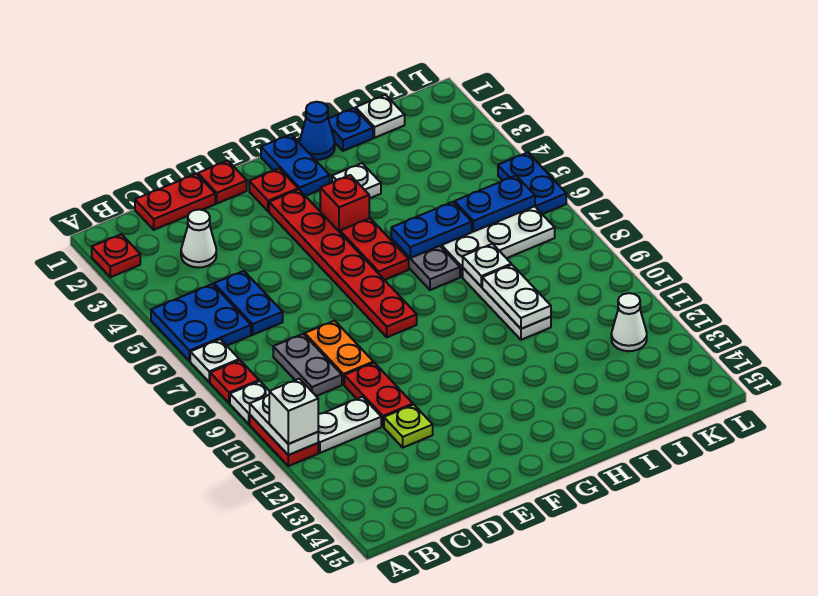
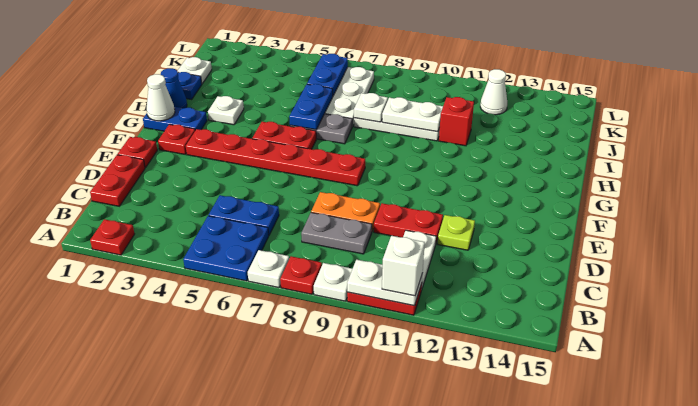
white 1x1 cone [181,210,216,268] -> white 1x1 cone moved to [147,74,175,121]
red 1x1 brick [320,175,369,232] -> red 1x1 brick moved to [439,97,474,146]
blue 1x2 plate [498,152,566,214] -> none

